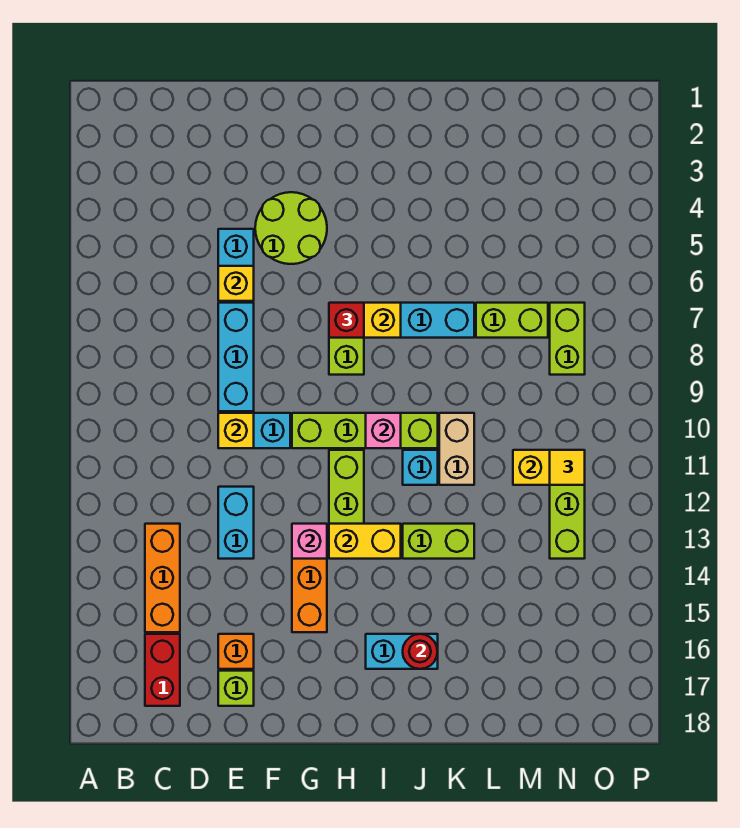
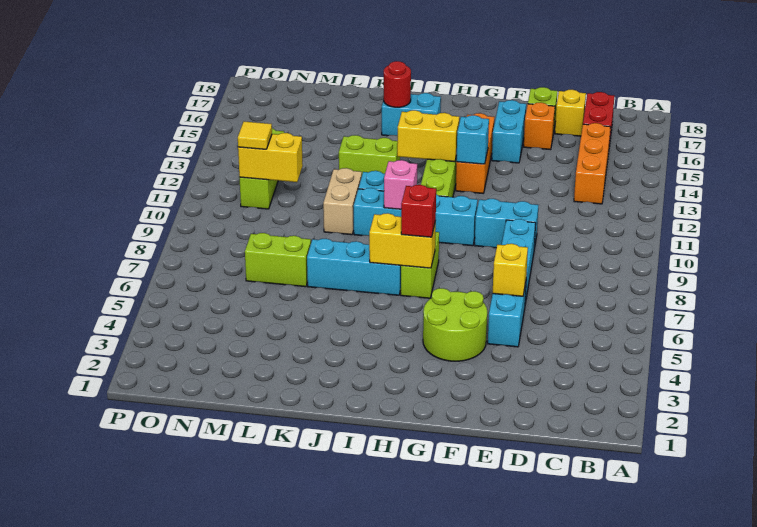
yellow 1x1 brick [218,413,254,448] -> yellow 1x1 brick moved to [555,90,586,136]
cyan 1x2 brick [218,487,254,559] -> cyan 1x2 brick moved to [492,100,526,163]
lime 1x4 brick [292,413,438,448] -> cyan 1x4 brick [354,188,478,246]
pink 1x1 brick [292,524,327,559] -> cyan 1x1 brick [457,115,489,164]
lime 1x2 brick [550,303,585,375] -> none

